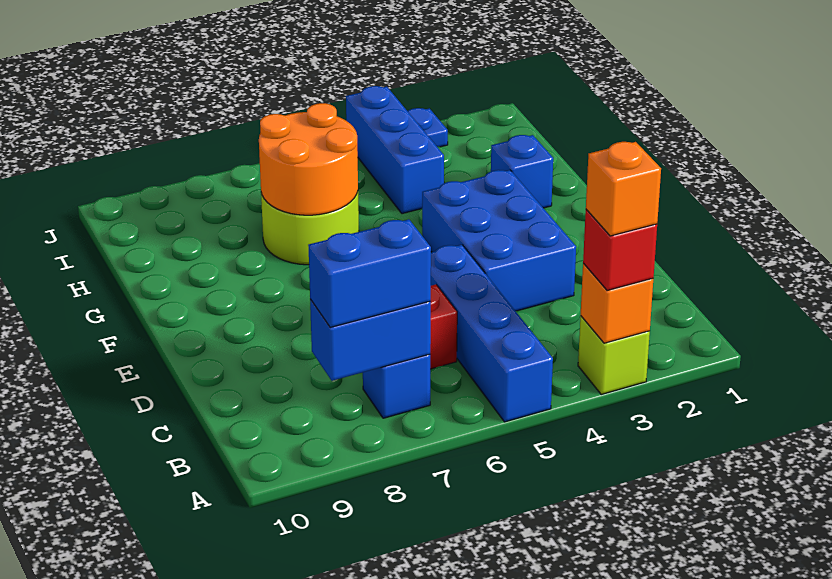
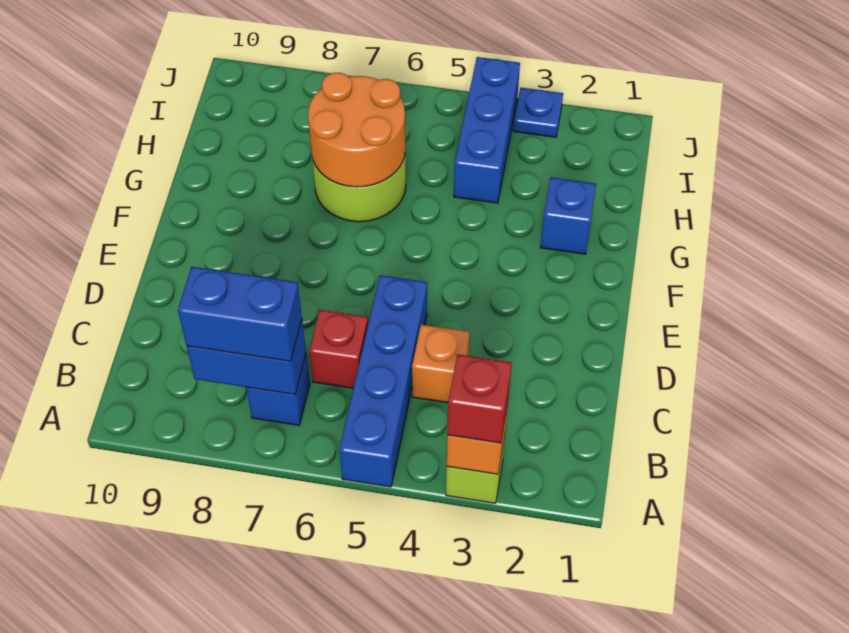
orange 1x1 brick [586,142,661,236] -> orange 1x1 brick moved to [412,325,469,403]
blue 2x3 brick [422,170,576,311] -> none

